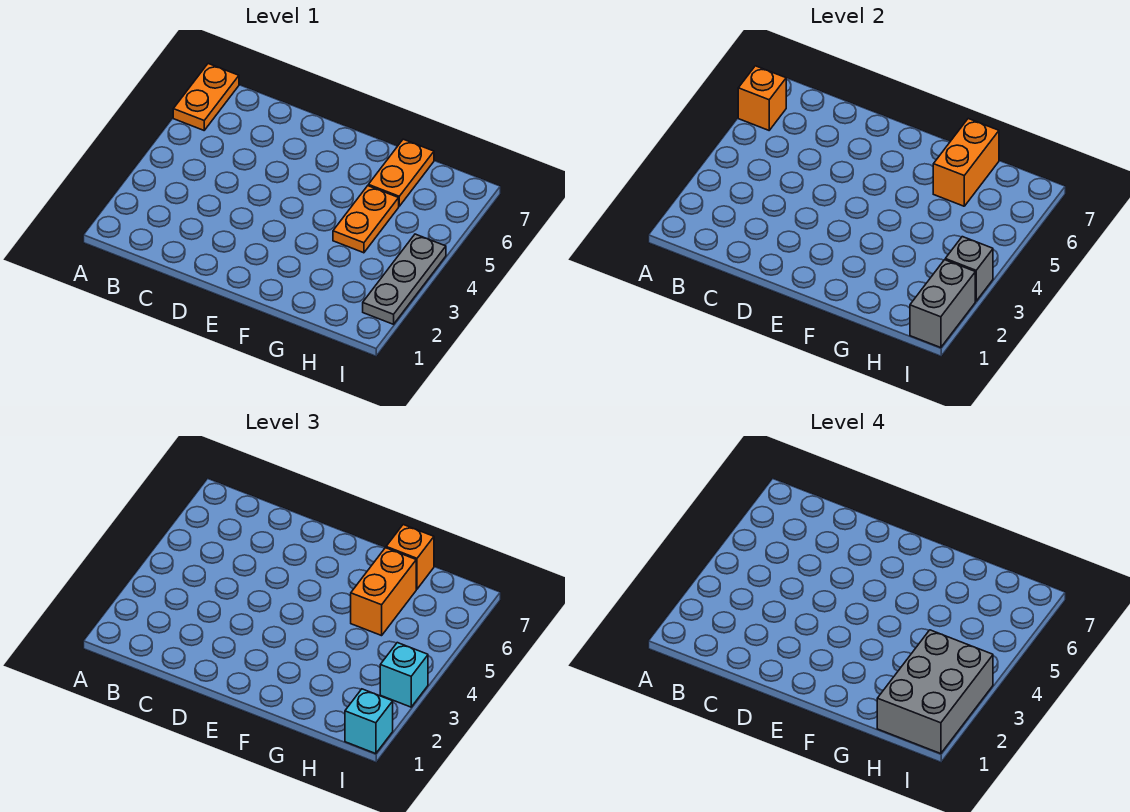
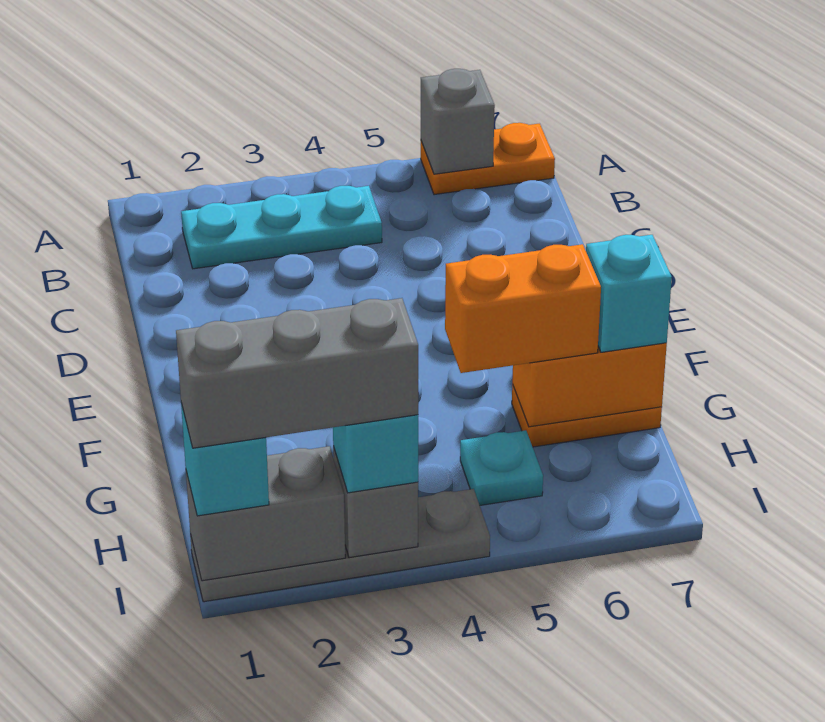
orange 1x1 brick [738,66,786,130] -> grey 1x1 brick [421,69,495,174]
none -> cyan 1x3 plate [181,186,382,269]
orange 1x2 plate [333,186,399,253] -> none
orange 1x1 brick [386,525,434,589] -> cyan 1x1 brick [586,235,672,352]
grey 2x3 brick [877,630,993,754] -> grey 1x3 brick [176,298,418,448]
none -> cyan 1x1 plate [460,430,543,505]
grey 1x3 plate [363,234,446,324] -> grey 1x4 plate [190,489,490,602]

